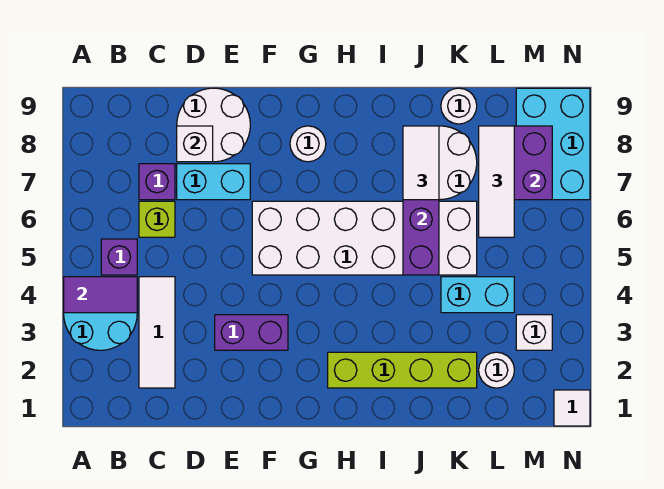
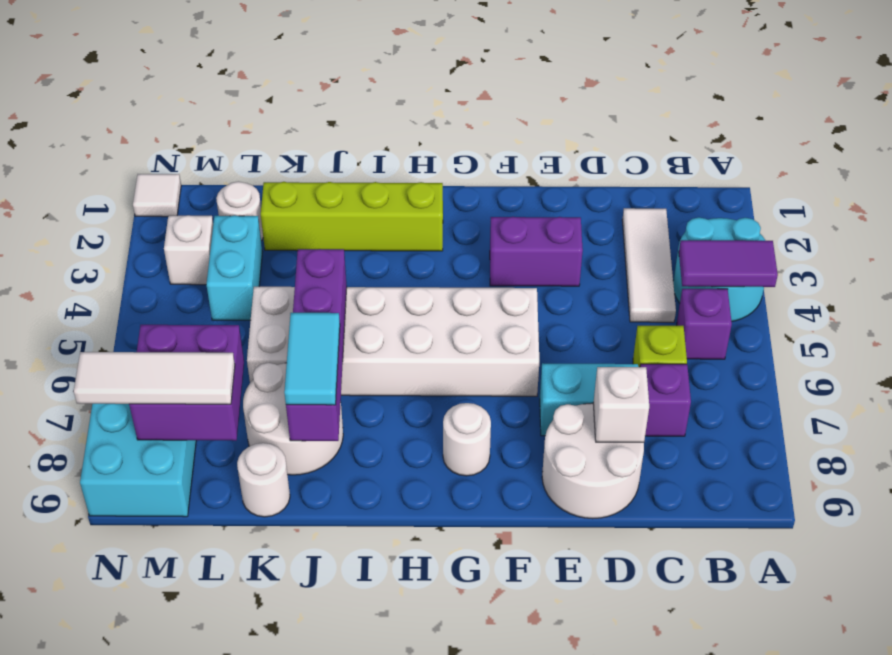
white 1x2 tile [403,126,439,200] -> cyan 1x2 tile [284,313,340,405]
cyan 1x2 brick [441,277,514,313] -> cyan 1x2 brick turned to [206,215,262,320]
white 1x3 tile [479,126,514,237] -> white 1x3 tile turned to [74,352,235,404]

